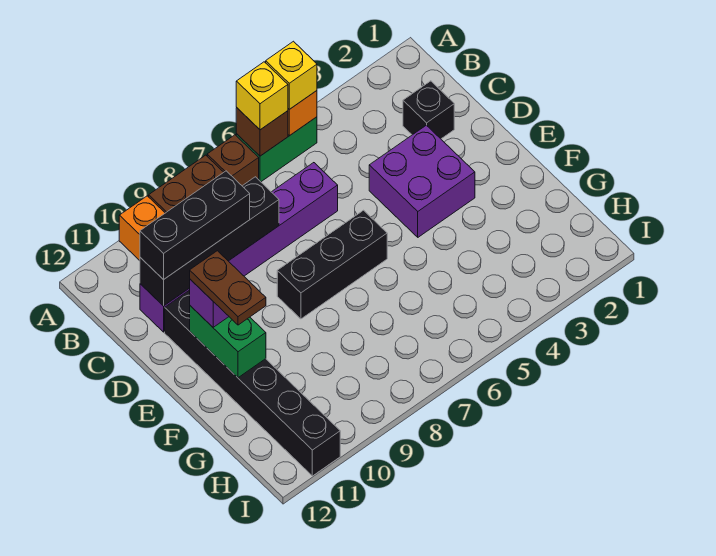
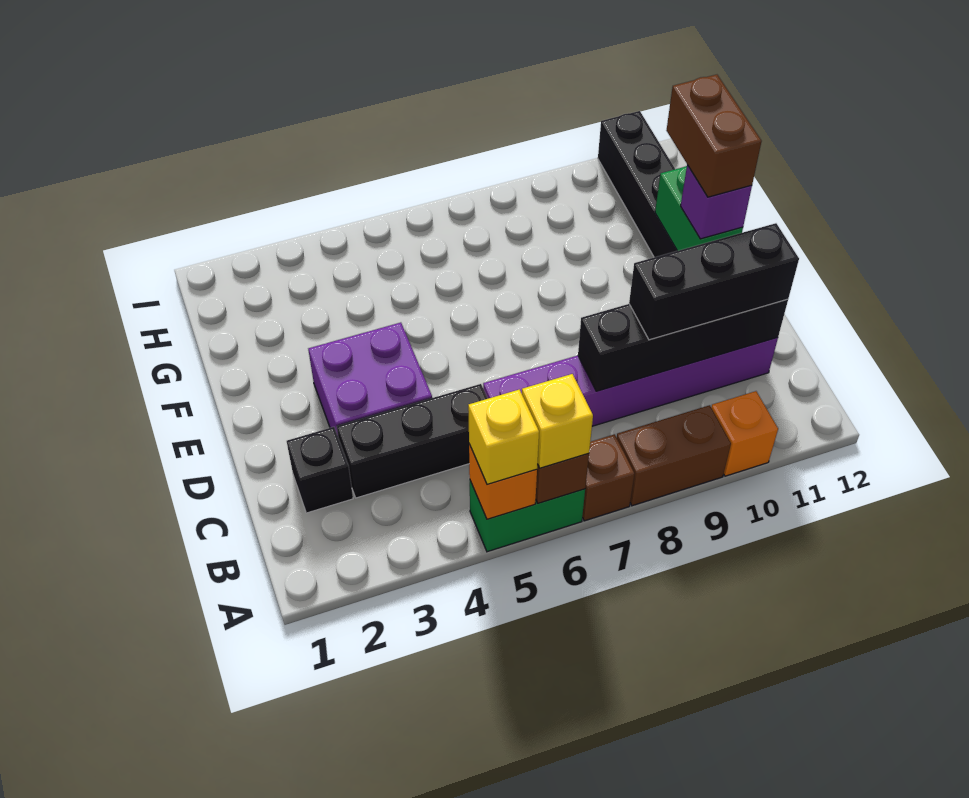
black 1x3 brick [277,210,387,319] -> black 1x3 brick moved to [337,384,488,498]
brown 1x2 plate [190,251,266,325] -> brown 1x2 brick [666,75,762,197]

